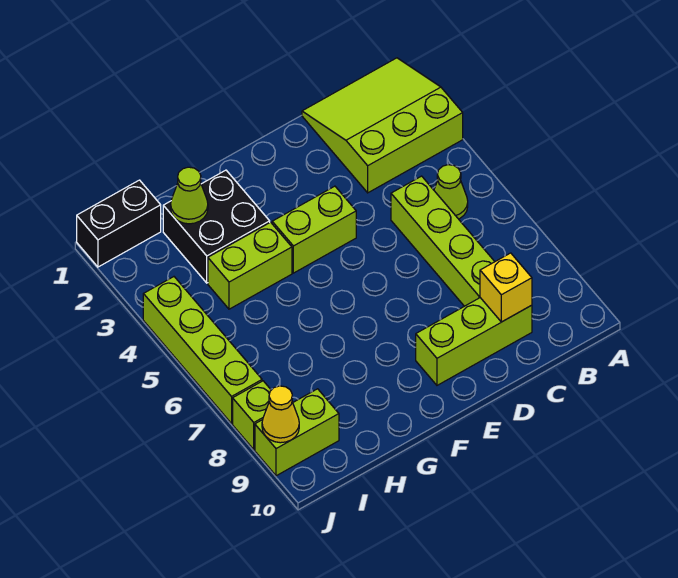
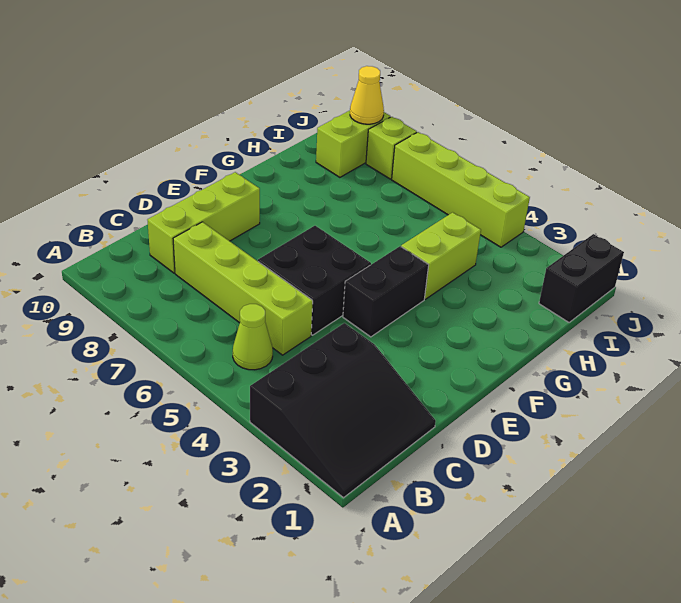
lime 3x3 slope [302,58,463,193] -> black 3x3 slope [250,323,436,498]
yellow 1x1 brick [480,253,532,322] -> none
lime 1x2 brick [272,186,356,273] -> black 1x2 brick [343,246,429,337]
black 2x2 brick [163,170,270,283] -> black 2x2 brick moved to [258,226,371,335]
lime 1x1 cone [171,167,208,224] -> none

